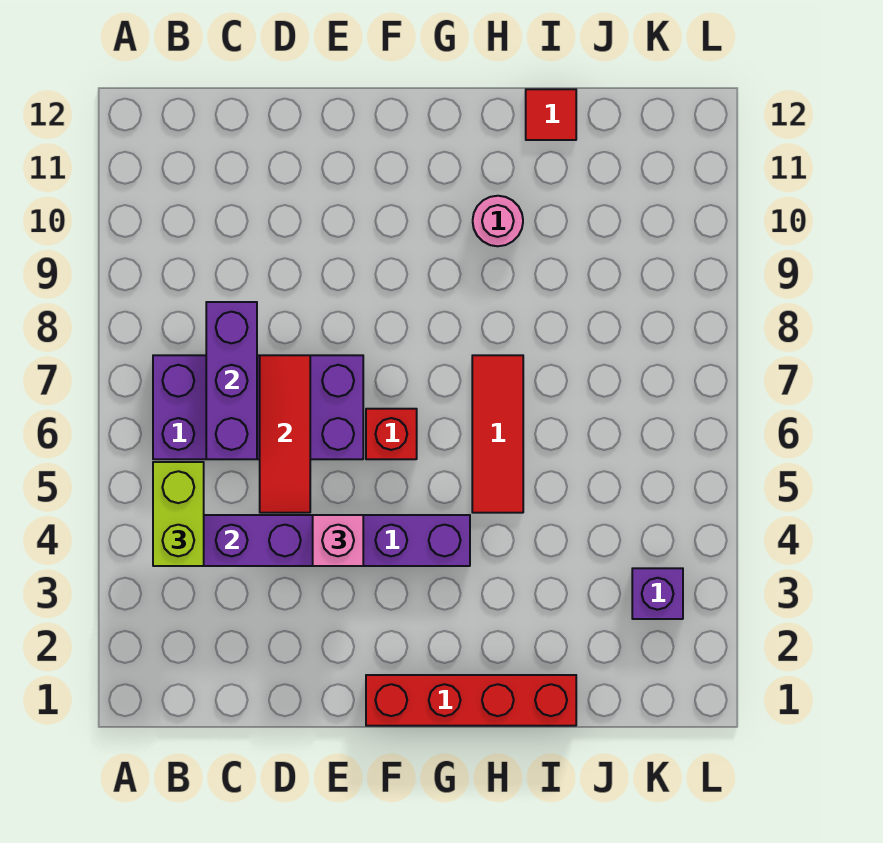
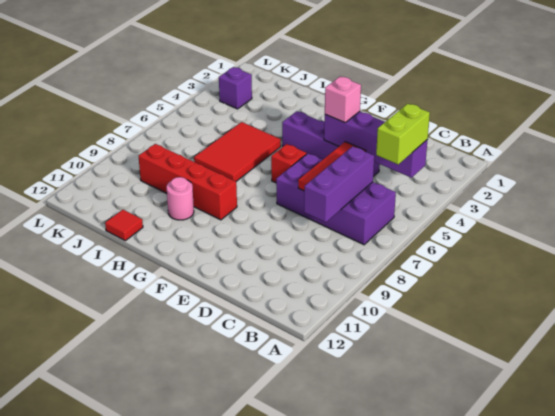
red 1x4 brick [366,675,576,726] -> red 1x4 brick moved to [139,144,237,220]
red 1x3 tile [472,355,523,513] -> red 2x3 tile [194,122,281,181]

